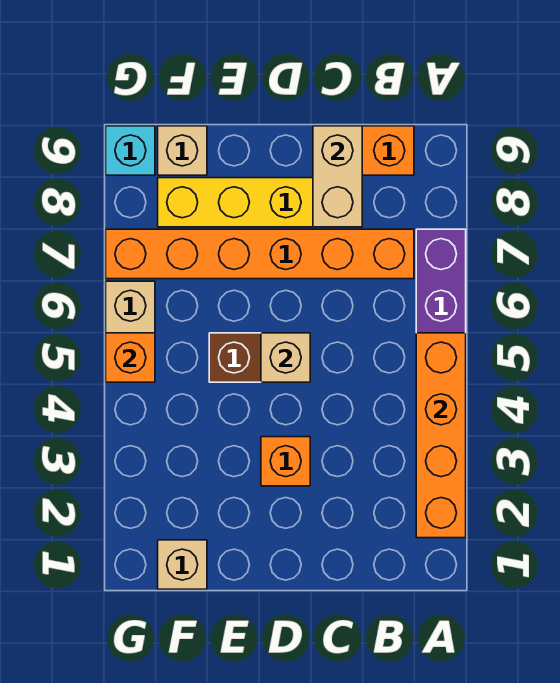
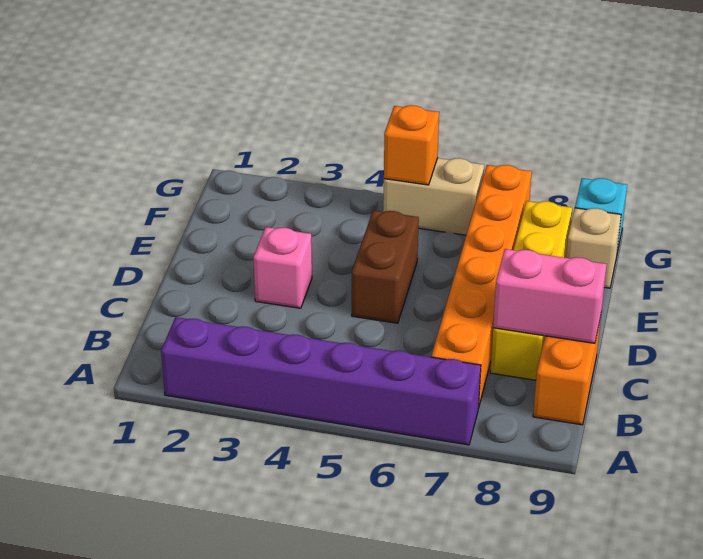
orange 1x4 brick [416,333,466,538] -> none
tan 1x2 brick [313,126,362,227] -> pink 1x2 brick [493,249,607,343]
orange 1x1 brick [261,437,310,486] -> pink 1x1 brick [253,227,312,308]
tan 1x1 brick [261,333,310,382] -> none
tan 1x1 brick [158,540,207,589] -> none

